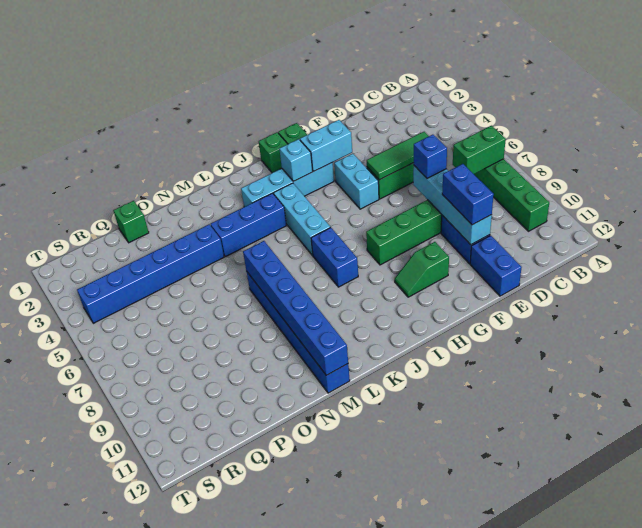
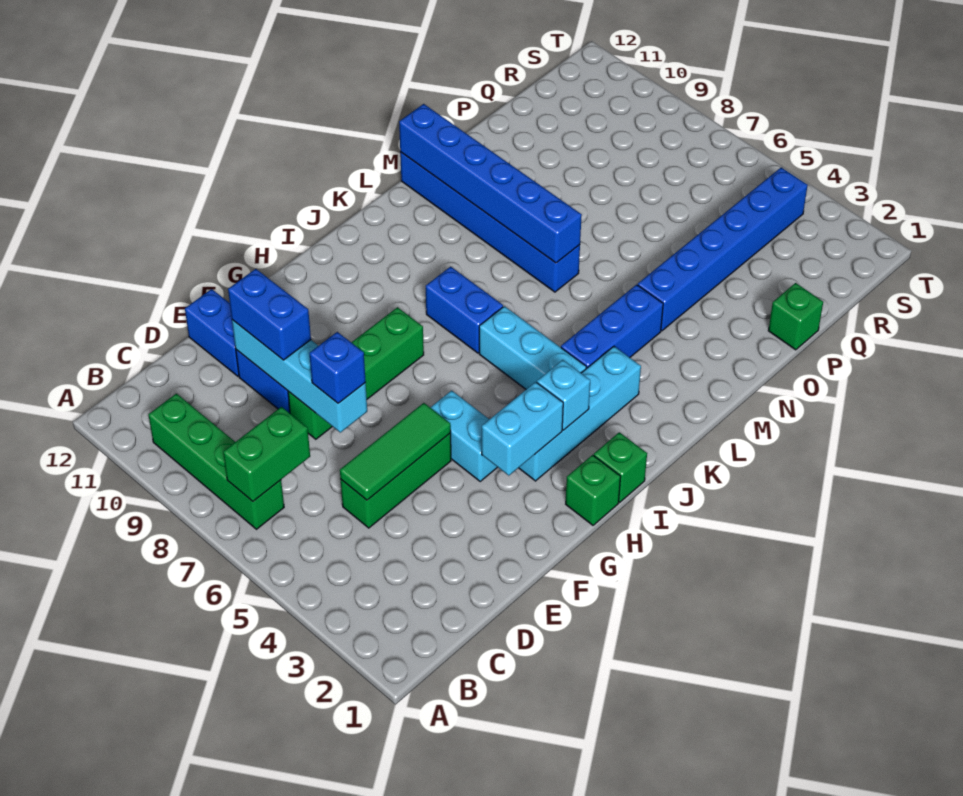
green 1x2 slope [395,242,449,297] -> none

